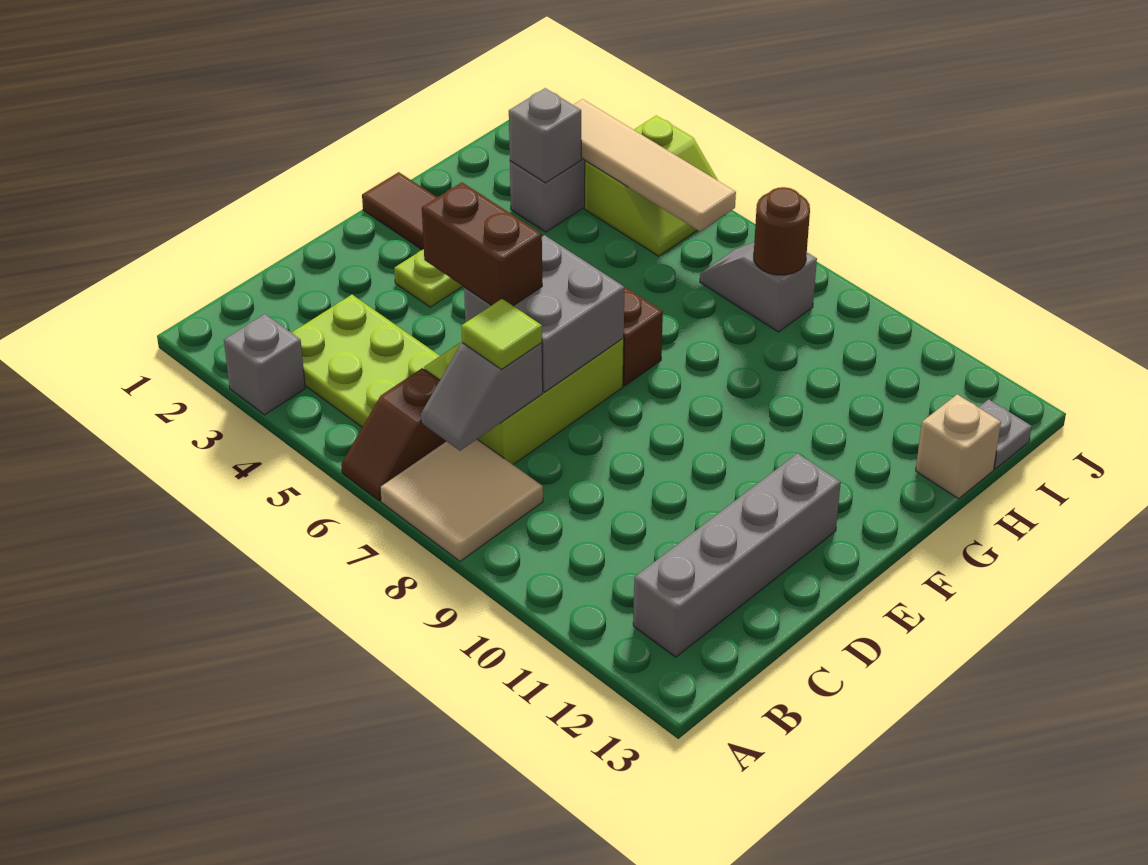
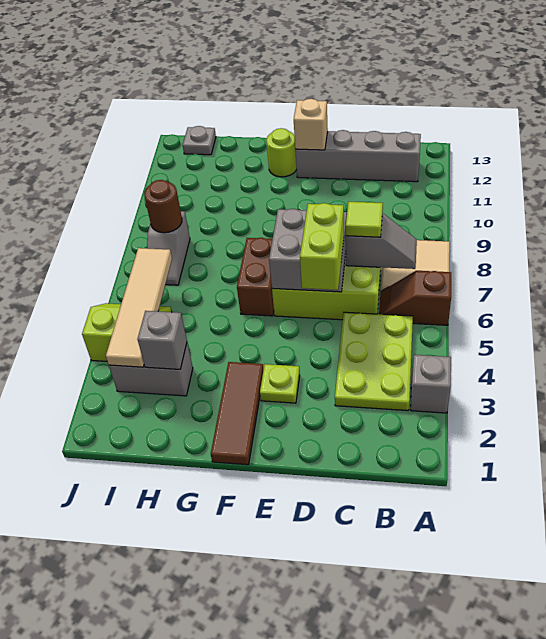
brown 1x2 slope [341,368,446,501] -> brown 1x2 slope turned to [379,271,451,325]
brown 1x2 brick [422,182,542,306] -> lime 1x2 brick [300,203,344,290]
none -> lime 1x1 round brick [266,128,297,177]
tan 1x1 brick [916,394,1001,499] -> tan 1x1 brick moved to [294,99,328,150]

